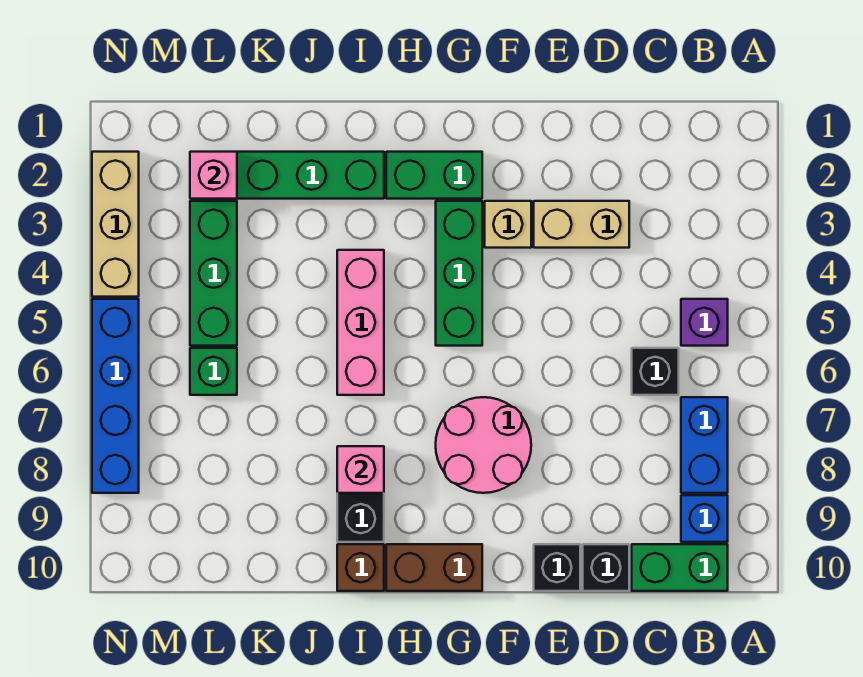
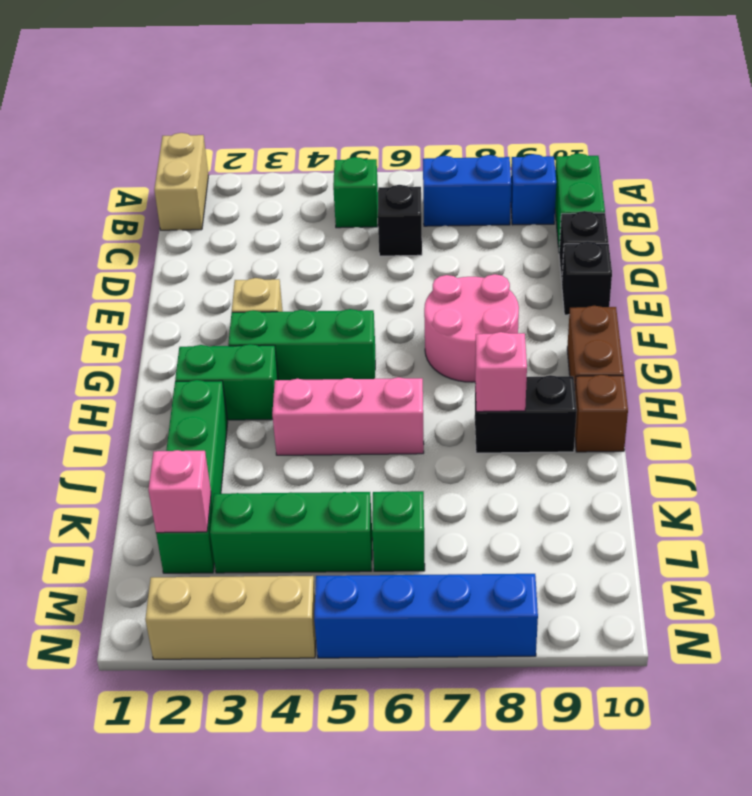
purple 1x1 brick [681,299,728,346] -> green 1x1 brick [333,157,378,228]
tan 1x2 brick [534,201,629,248] -> tan 1x2 brick moved to [154,133,208,230]
green 1x2 brick [386,152,482,199] -> green 1x2 brick turned to [175,344,278,420]

